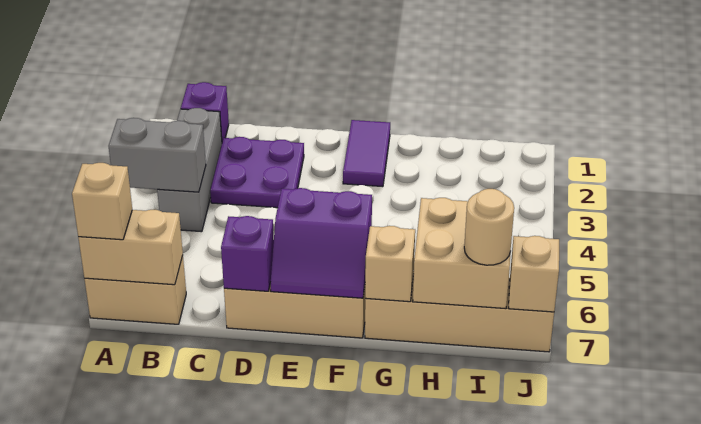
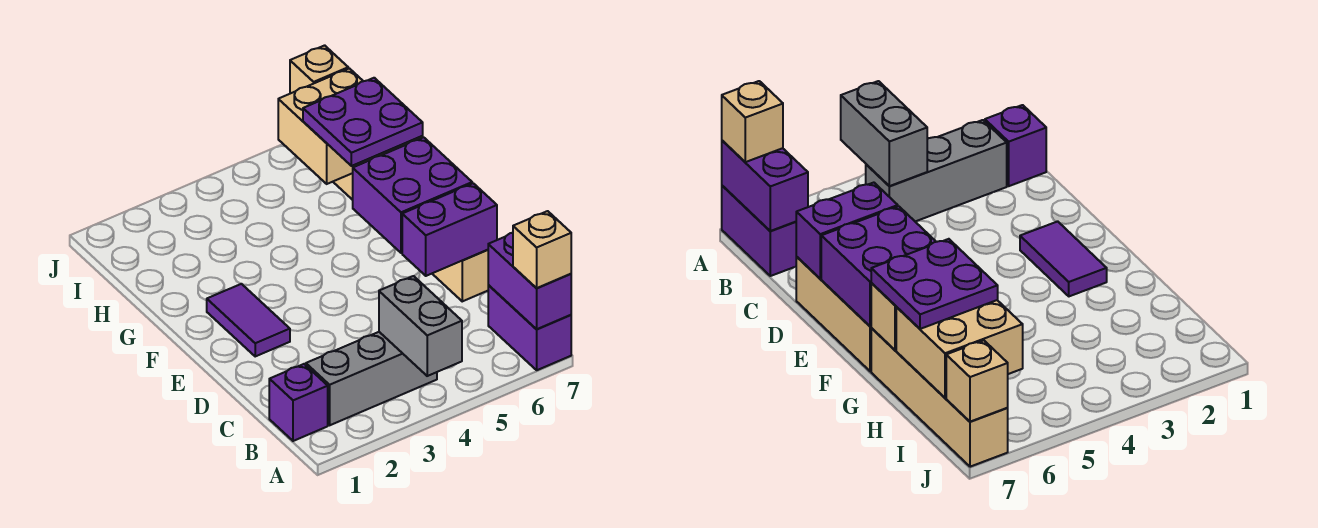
tan 1x2 brick [85,256,186,324] -> purple 1x2 brick [488,285,571,370]
tan 1x2 brick [78,210,183,285] -> purple 1x2 brick [488,233,571,329]
purple 2x2 plate [210,137,304,208] -> purple 2x2 plate moved to [303,78,423,166]
purple 1x1 brick [221,216,274,291] -> purple 1x2 brick [402,183,497,276]
purple 2x2 slope [270,188,372,298] -> purple 2x2 brick [353,137,472,253]
purple 1x2 tile [343,120,390,187] -> purple 1x2 tile turned to [207,284,290,356]
tan 1x1 round brick [464,189,514,265] -> none

